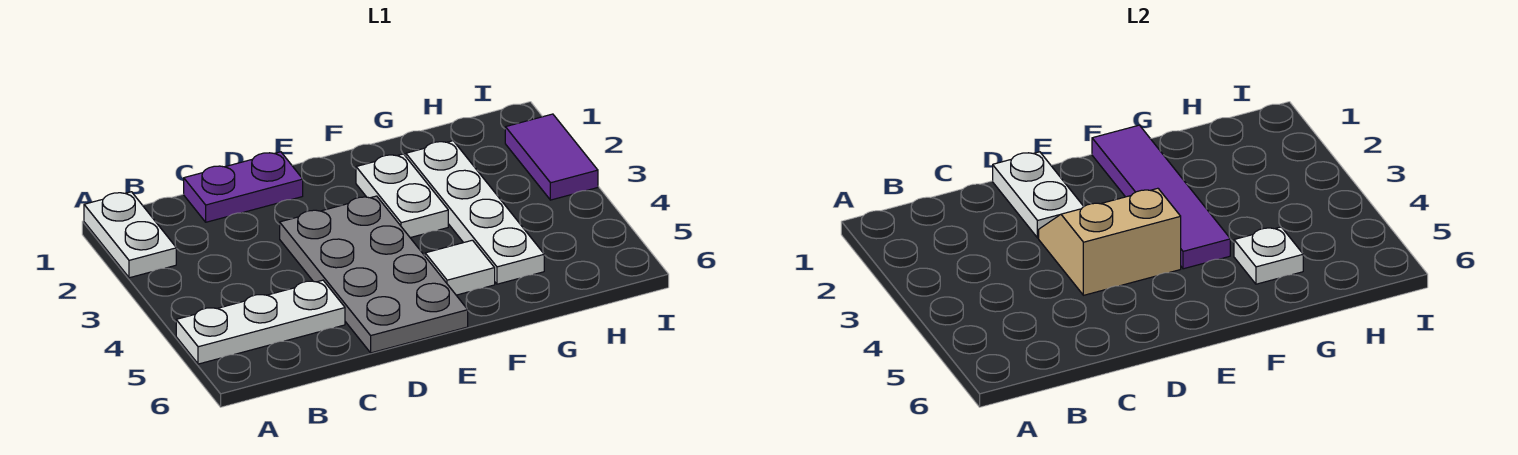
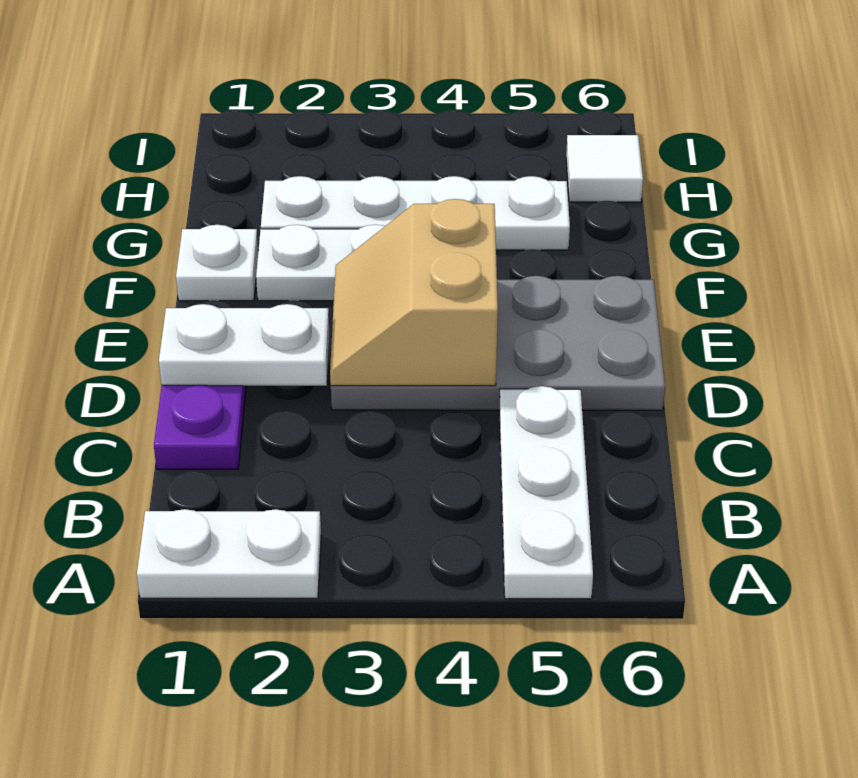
purple 1x4 tile [1092,125,1230,269] -> none
white 1x1 tile [425,240,495,295] -> white 1x1 tile moved to [566,135,643,202]
white 1x1 plate [1234,227,1303,284] -> white 1x1 plate moved to [176,225,258,301]
purple 1x2 tile [505,114,598,200] -> none

